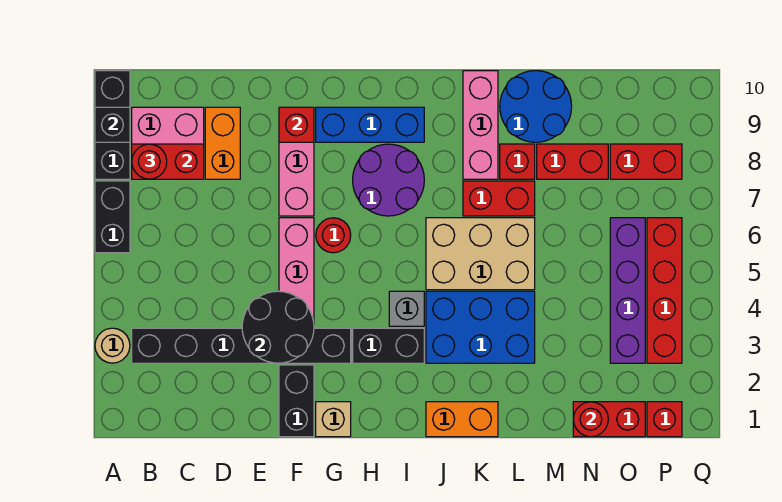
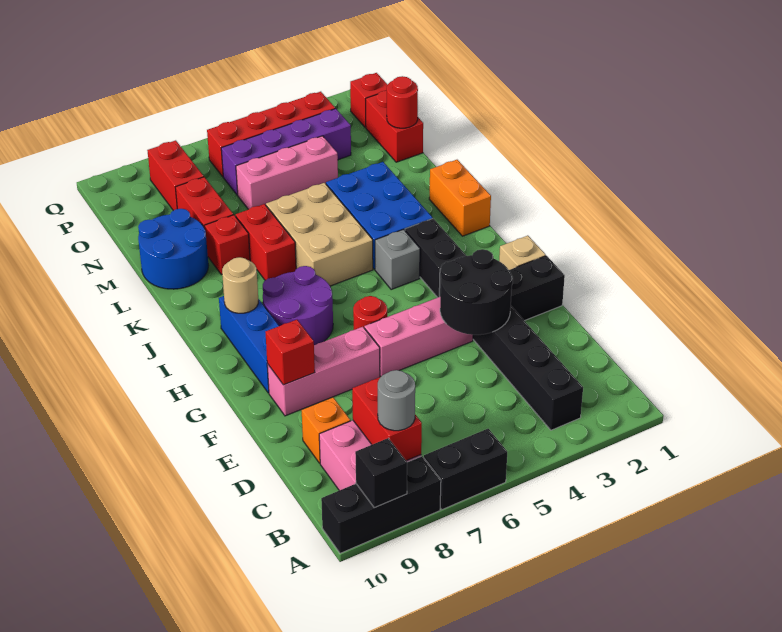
tan 1x1 round brick [95,328,130,363] -> tan 1x1 round brick moved to [222,257,258,313]
red 1x1 round brick [132,144,167,179] -> grey 1x1 round brick [378,370,415,431]
orange 1x2 brick [205,107,240,179] -> orange 1x1 brick [302,397,350,463]
pink 1x3 brick [463,71,498,179] -> pink 1x3 brick moved to [236,136,338,209]

